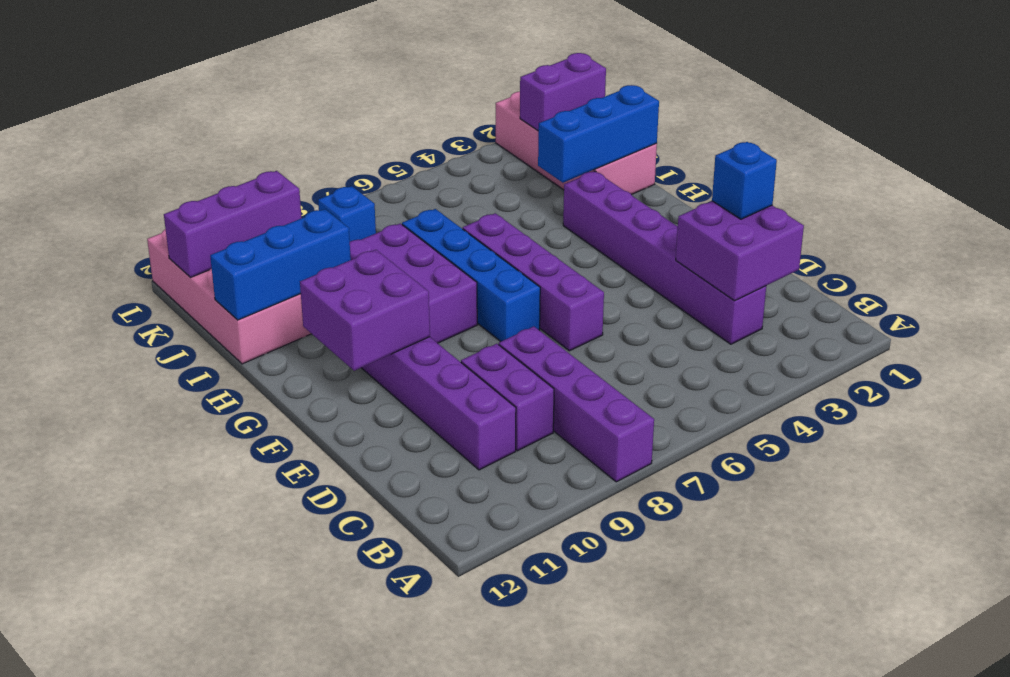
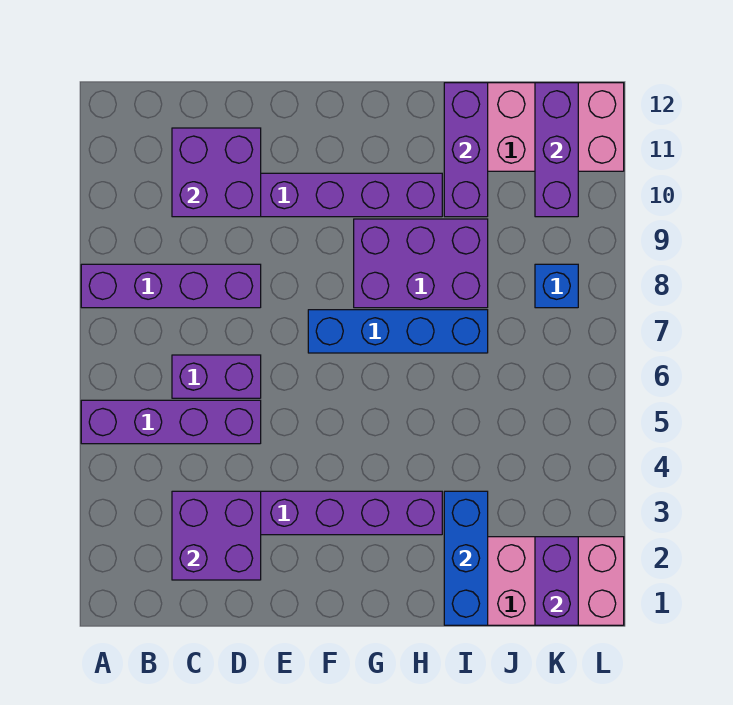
purple 1x2 brick [461,344,554,451] -> purple 1x2 brick moved to [172,355,261,398]
blue 1x1 brick [712,142,777,219] -> none
purple 1x4 brick [463,213,604,351] -> purple 1x4 brick moved to [81,400,261,444]
purple 2x2 brick [300,250,430,371] -> purple 2x2 brick moved to [172,128,261,217]
blue 1x3 brick [210,209,351,320] -> purple 1x3 brick [444,83,488,217]

